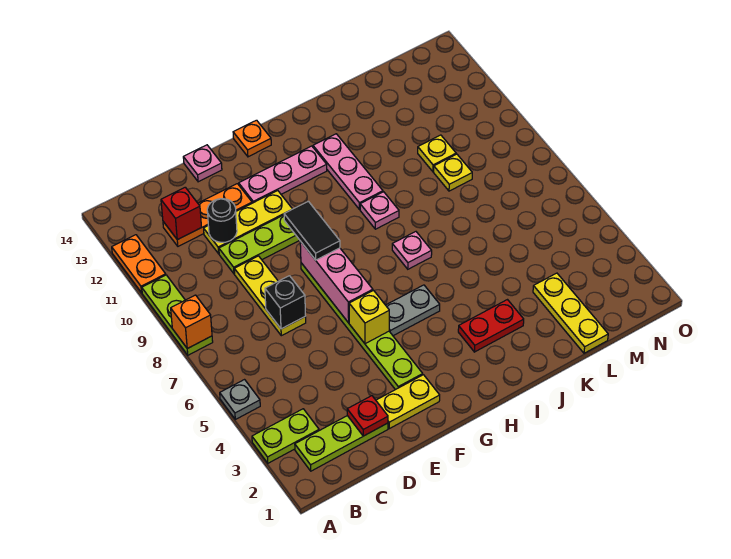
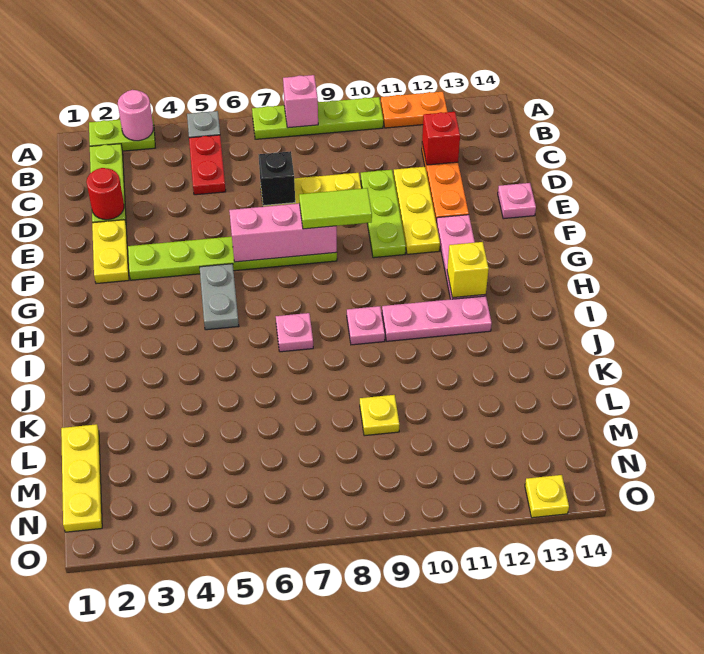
lime 1x2 plate [252,409,319,463] -> lime 1x2 plate turned to [89,117,155,151]
none -> pink 1x1 round brick [118,90,153,141]
lime 1x3 plate [142,275,213,355] -> lime 1x4 plate [252,97,383,139]
orange 1x1 brick [171,295,212,349] -> pink 1x1 brick [283,75,318,128]
red 1x1 plate [347,396,388,436] -> red 1x1 round brick [86,168,124,220]
black 1x1 round brick [207,199,237,242] -> none
yellow 1x1 brick [349,291,389,344] -> yellow 1x1 brick moved to [447,242,489,298]
black 1x2 tile [284,201,340,260] -> lime 1x2 tile [299,188,372,229]
orange 1x1 plate [233,120,271,157] -> none
red 1x2 plate [458,300,524,352] -> red 1x2 plate moved to [189,135,226,195]
yellow 1x3 plate [533,273,608,353] -> yellow 1x3 plate turned to [61,424,102,532]
yellow 1x1 plate [418,135,456,172] -> yellow 1x1 plate moved to [525,475,569,518]

